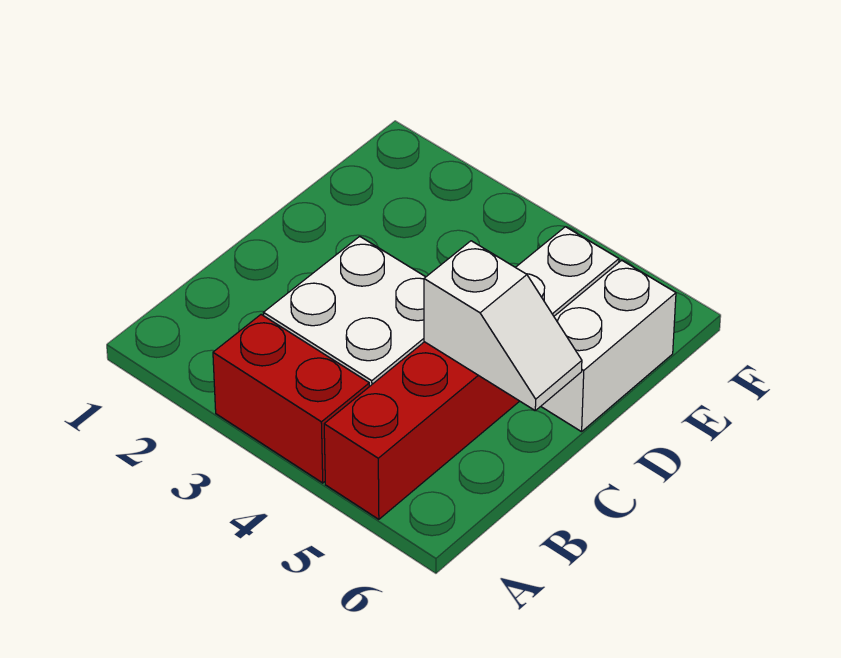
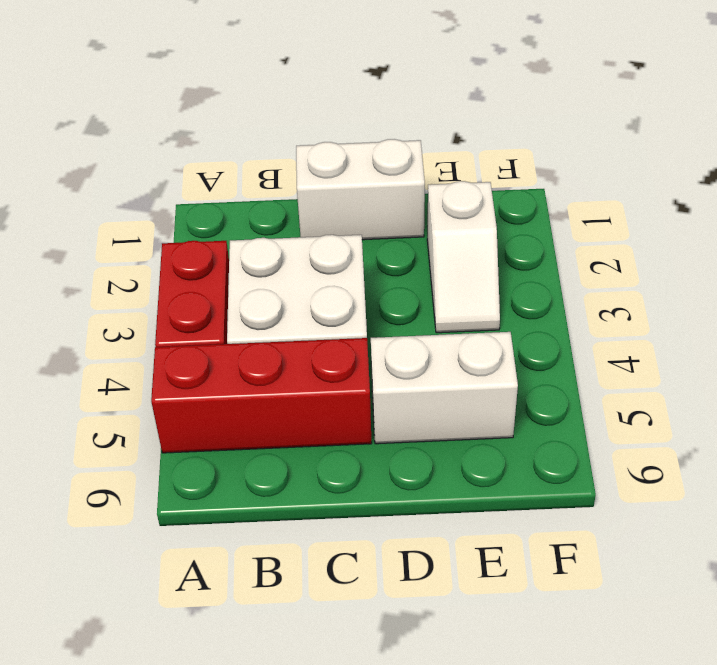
white 1x2 slope [424,241,582,411] -> white 1x2 slope moved to [427,181,500,333]
white 1x2 brick [541,260,676,432] -> white 1x2 brick moved to [296,139,425,240]

